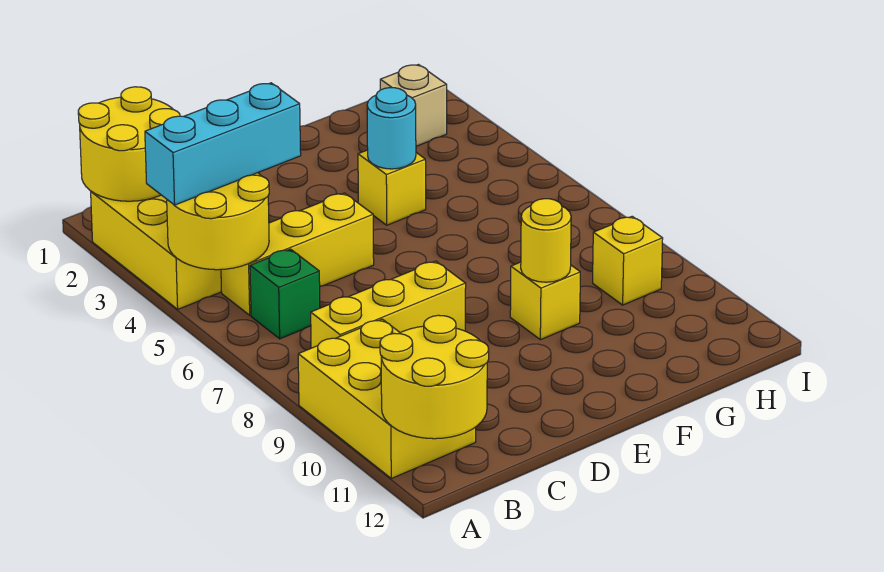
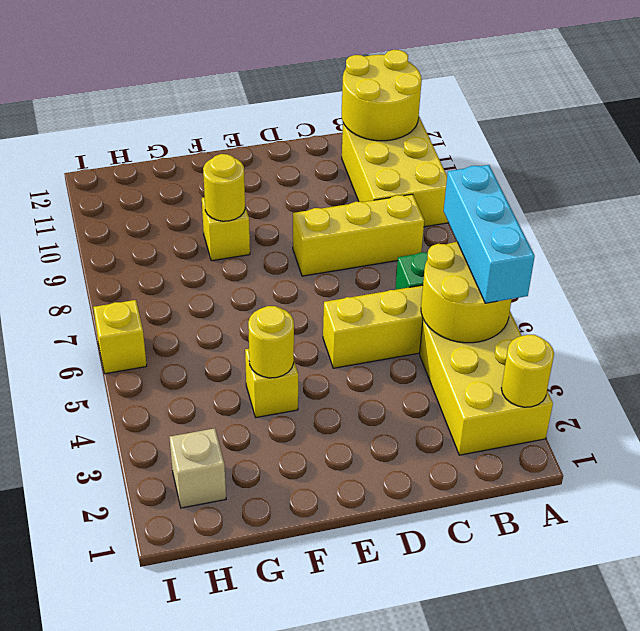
yellow 2x2 round brick [78,87,180,201] -> yellow 1x1 round brick [501,335,554,407]
cyan 1x3 brick [145,83,301,205] -> cyan 1x3 brick turned to [444,165,535,303]
cyan 1x1 round brick [367,88,416,169] -> yellow 1x1 round brick [248,306,294,378]
yellow 1x1 brick [593,216,663,305] -> yellow 1x1 brick moved to [93,300,147,374]

